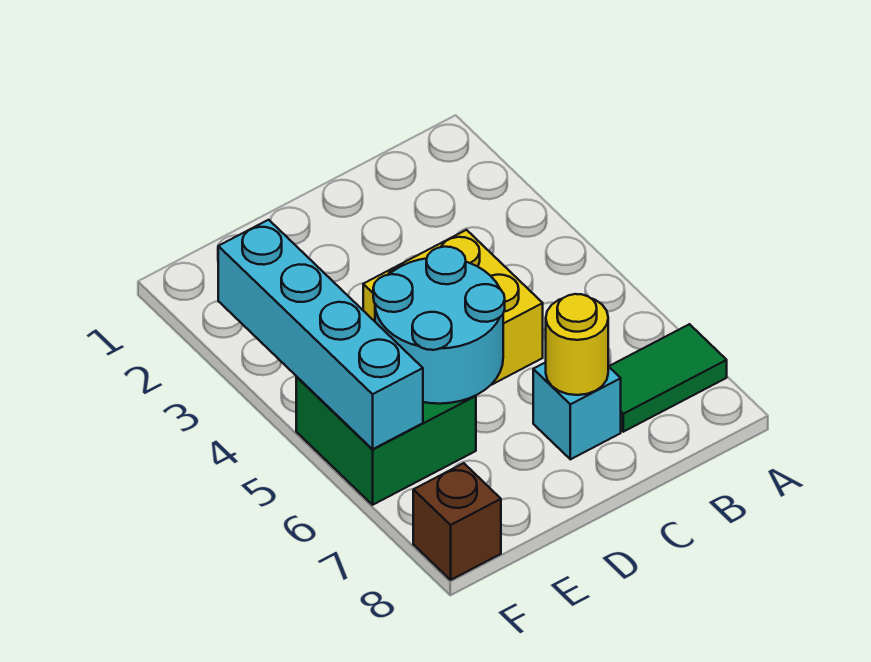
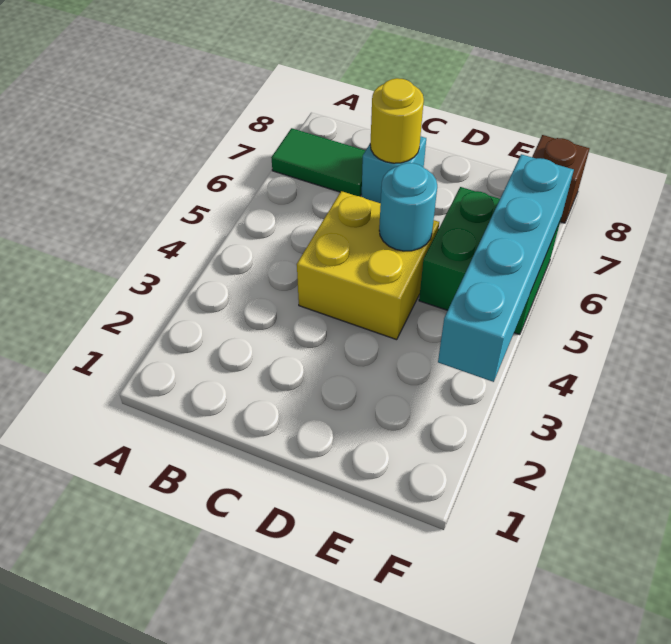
cyan 2x2 round brick [373,247,505,404] -> cyan 1x1 round brick [379,163,437,251]

